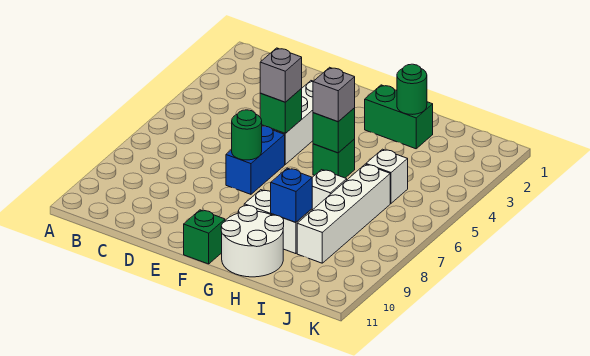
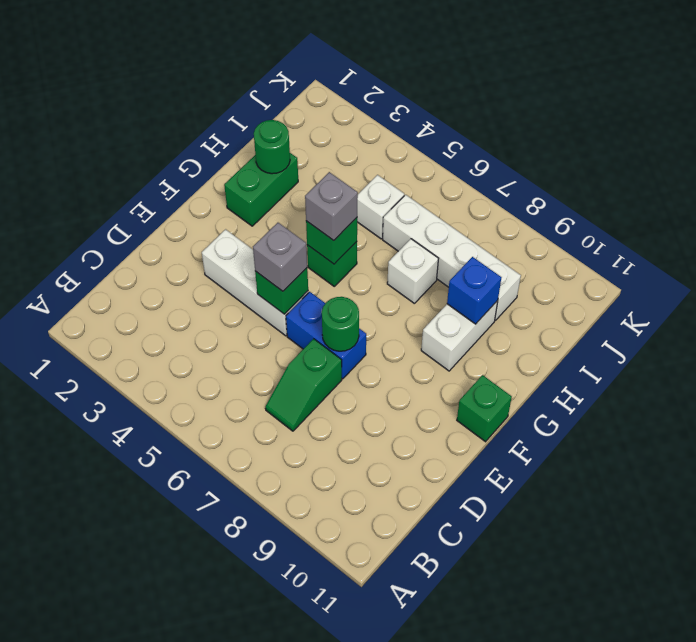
none -> green 1x2 slope [265,339,342,431]
white 2x2 round brick [221,205,284,277] -> none

